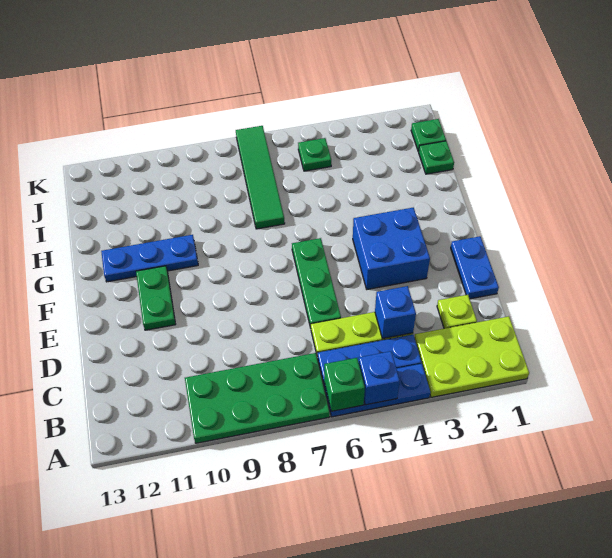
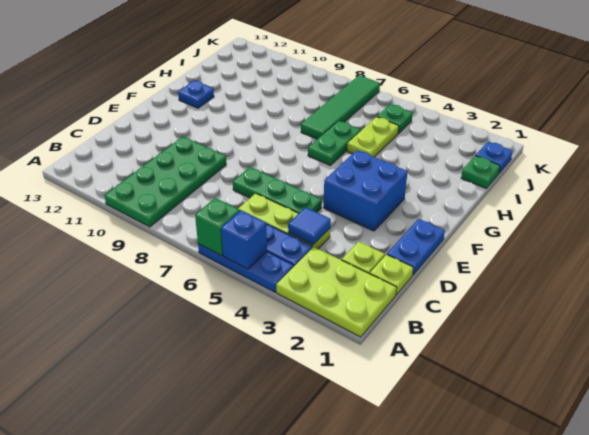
green 2x4 plate [185,353,330,443] -> green 2x4 plate turned to [104,137,226,227]
none -> lime 1x1 plate [370,255,413,295]
blue 1x1 brick [375,286,416,339] -> blue 1x1 tile [288,207,331,245]
green 1x3 plate [292,238,341,328] -> green 1x3 plate turned to [233,167,322,213]
green 1x2 plate [136,266,176,330] -> green 1x2 plate moved to [308,121,361,165]
blue 1x3 plate [101,235,198,282] -> blue 1x1 plate [178,81,214,108]
none -> lime 1x2 plate [347,117,399,157]
green 1x1 plate [411,119,446,151] -> blue 1x1 plate [476,142,513,173]

